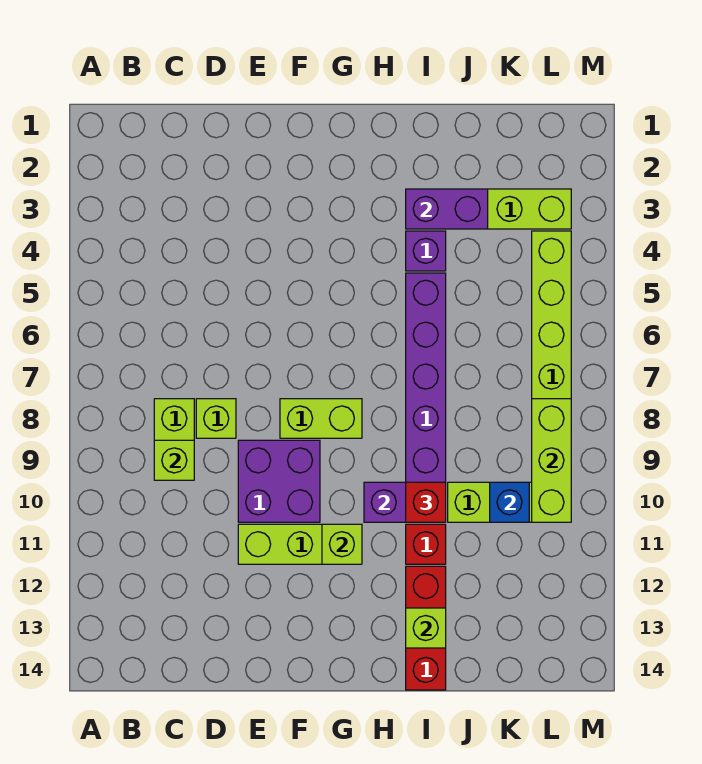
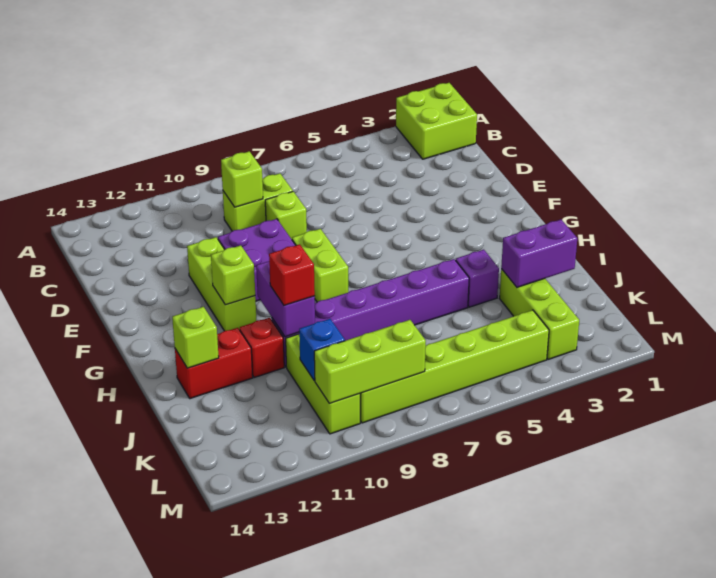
none -> lime 2x2 brick [396,83,477,159]
purple 1x2 brick [406,189,488,229] -> purple 1x2 brick turned to [501,220,577,287]
red 1x3 brick [406,566,446,690] -> red 1x2 brick [175,328,253,399]

